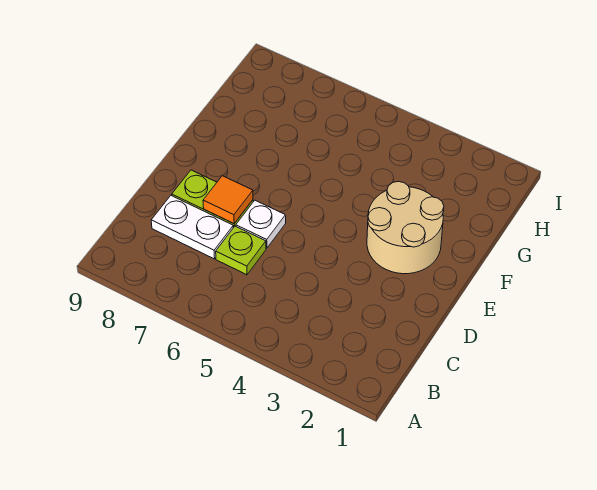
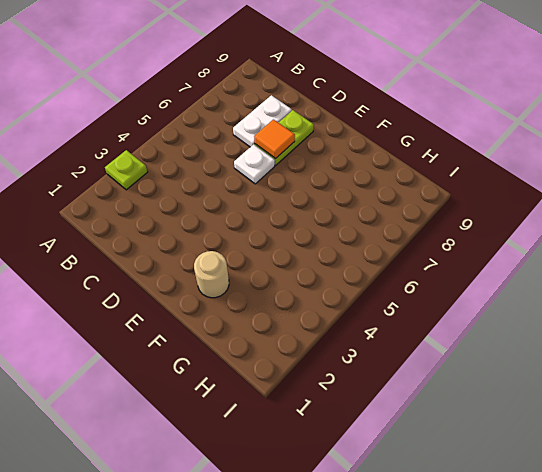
lime 1x1 plate [216,226,266,275] -> lime 1x1 plate moved to [105,150,147,190]
tan 2x2 round brick [367,181,444,274] -> tan 1x1 round brick [194,251,229,298]

